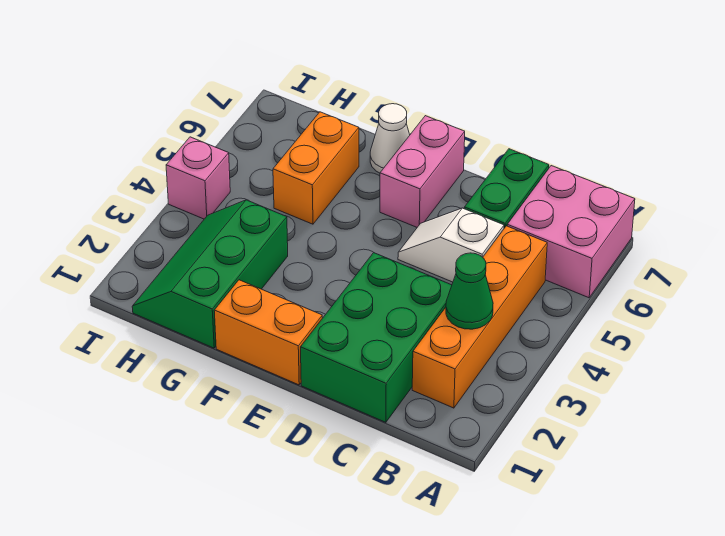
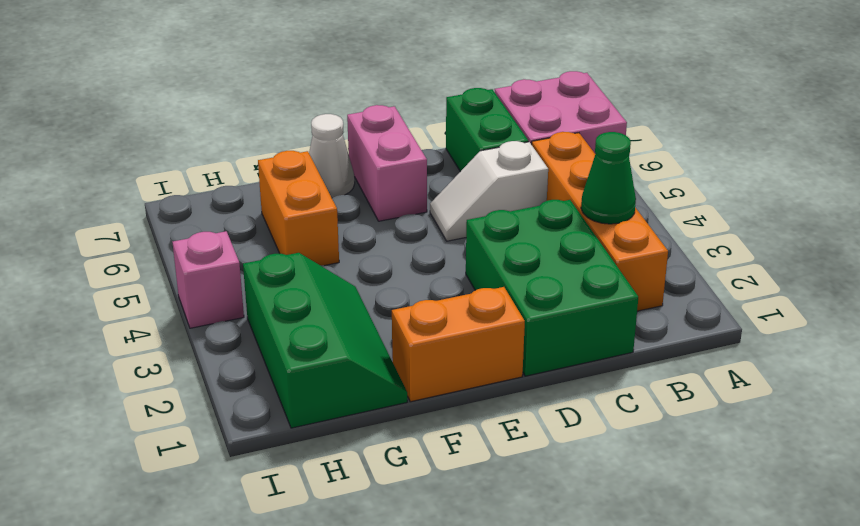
green 2x3 slope [132,200,288,348] -> green 2x3 slope turned to [243,253,407,428]

